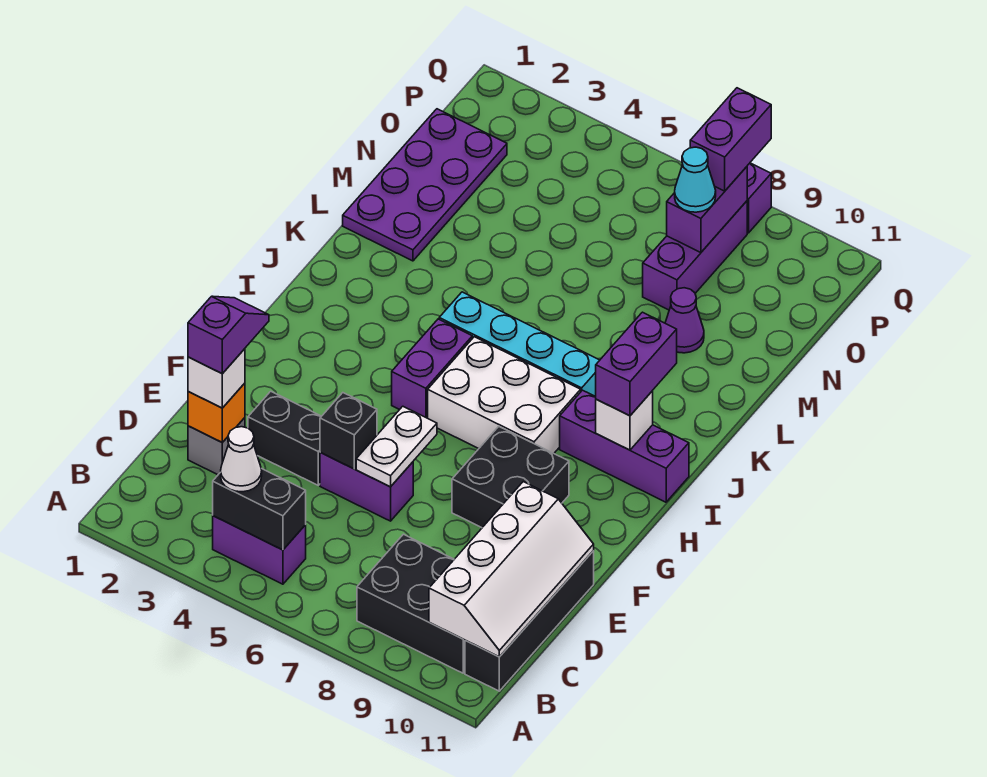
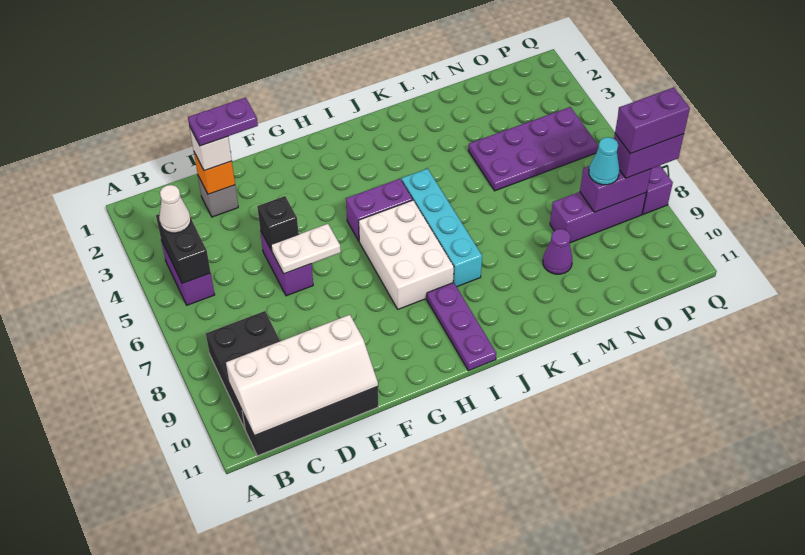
purple 1x2 slope [188,296,269,374] -> purple 1x2 plate [188,98,258,146]
black 1x2 brick [248,391,321,485] -> none
black 2x2 brick [452,426,569,528] -> none
purple 1x3 brick [560,390,689,502] -> purple 1x3 plate [427,282,496,371]
white 1x1 brick [596,391,653,450] -> none
purple 1x2 brick [596,312,677,416] -> purple 1x2 brick moved to [615,87,690,154]
purple 2x4 plate [343,109,507,261] -> purple 2x4 plate moved to [468,107,598,191]

